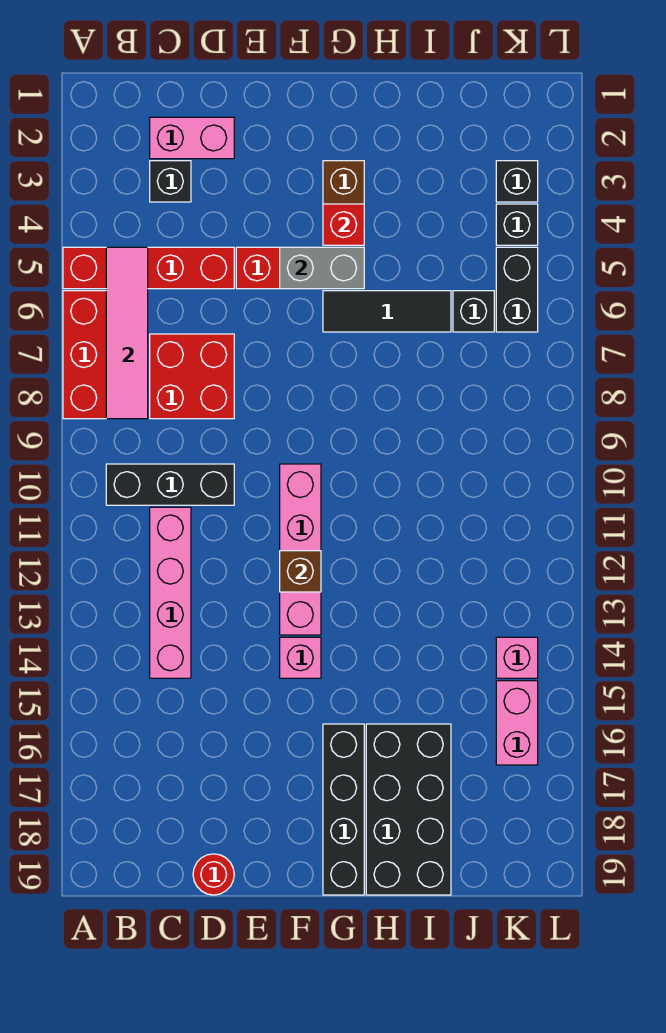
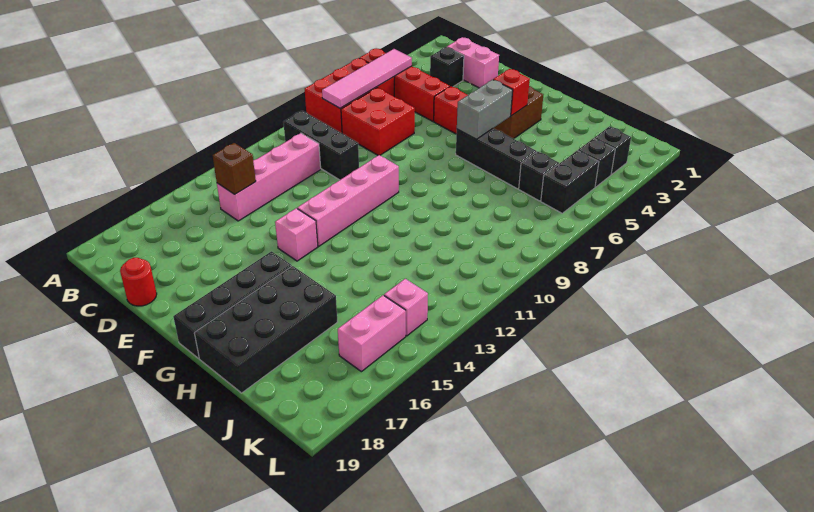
grey 1x2 brick [280,247,364,289] -> grey 1x2 brick turned to [457,80,513,139]
brown 1x1 brick [280,551,321,592] -> brown 1x1 brick moved to [212,143,256,194]
black 1x3 tile [323,291,451,332] -> black 1x3 brick [456,128,537,189]

